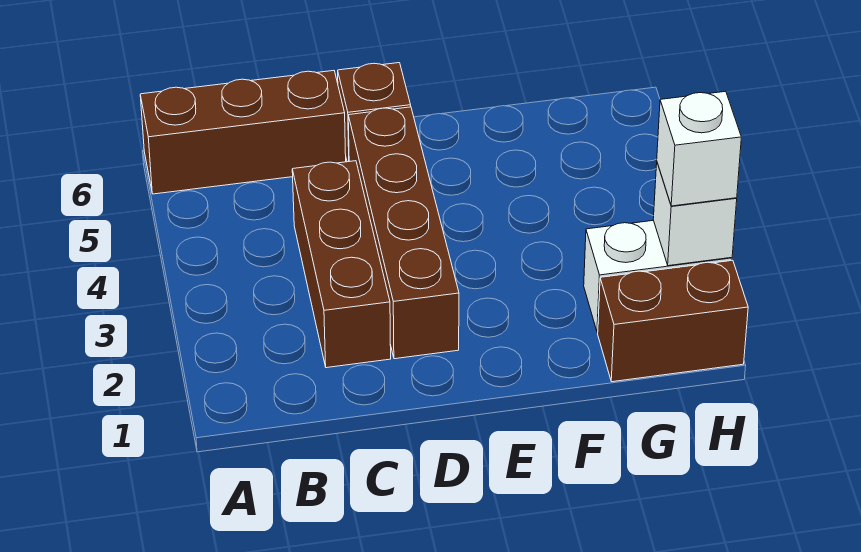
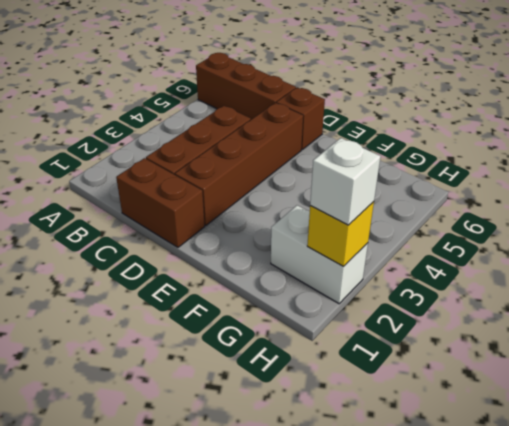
brown 1x2 brick [598,260,748,382] -> brown 1x2 brick moved to [116,158,205,247]
white 1x1 brick [653,163,737,266] -> yellow 1x1 brick [307,202,374,267]

